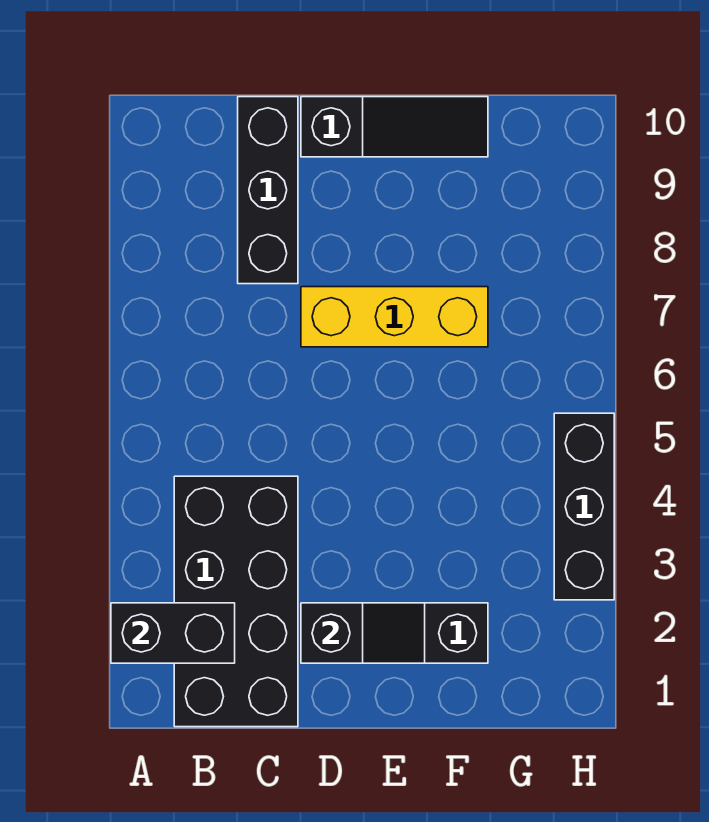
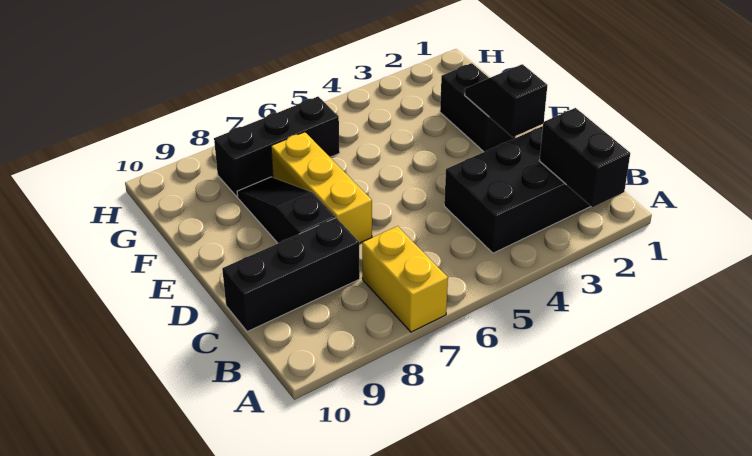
none -> yellow 1x2 brick [362,226,448,332]
black 1x3 slope [301,97,488,157] -> black 1x3 slope moved to [237,177,335,243]
black 1x3 brick [554,413,614,600] -> black 1x3 brick moved to [214,97,340,197]

